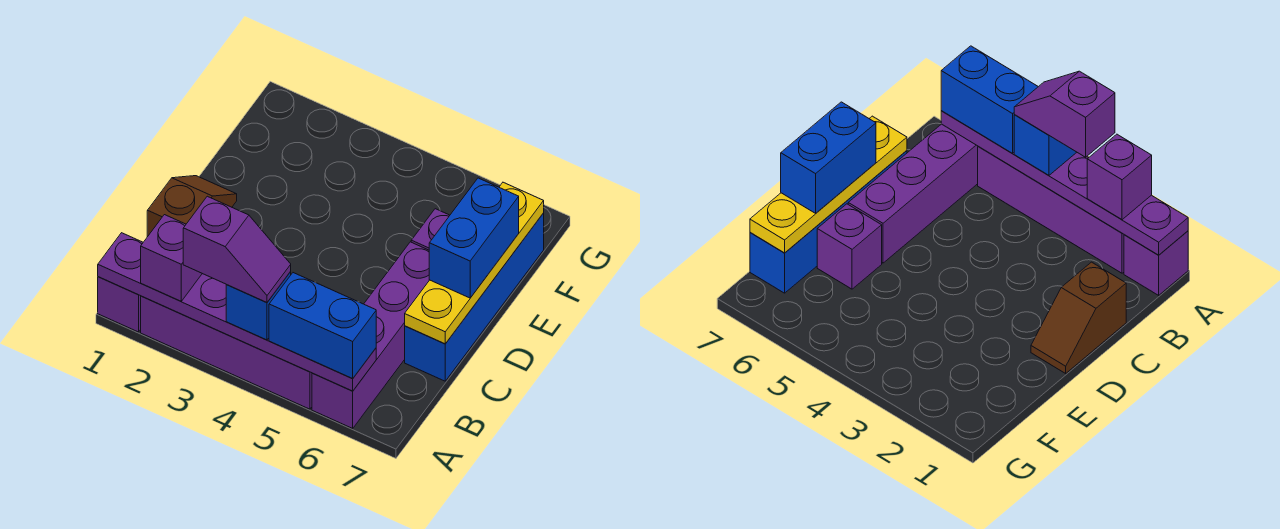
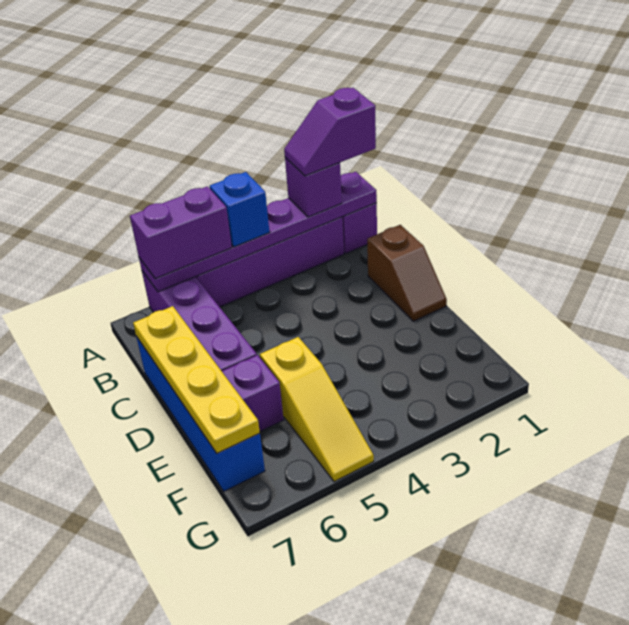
purple 1x2 slope [183,196,291,303] -> purple 1x2 slope moved to [284,88,376,176]
blue 1x2 brick [269,273,376,379] -> purple 1x2 brick [130,186,232,279]
blue 1x2 brick [429,178,519,298] -> none
none -> yellow 1x3 slope [260,337,374,482]

